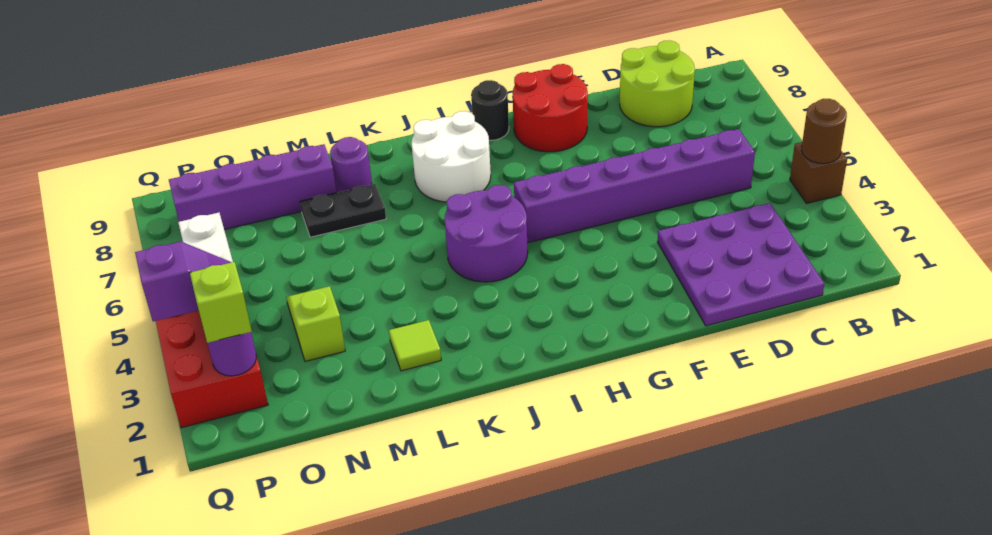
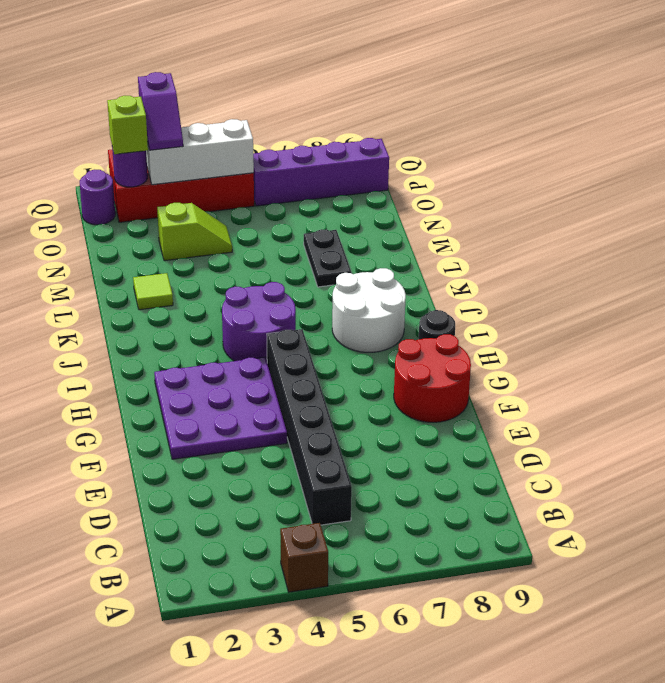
brown 1x1 round brick [802,99,847,164] -> none
purple 3x3 plate [658,203,824,326] -> purple 3x3 plate moved to [154,357,287,459]
purple 1x6 brick [514,129,755,243] -> black 1x6 brick [267,329,352,525]
lime 2x2 round brick [620,40,695,127] -> none
purple 1x1 round brick [330,137,372,193] -> purple 1x1 round brick moved to [80,170,115,225]
purple 1x4 brick [169,144,337,230] -> purple 1x4 brick turned to [253,138,389,206]

